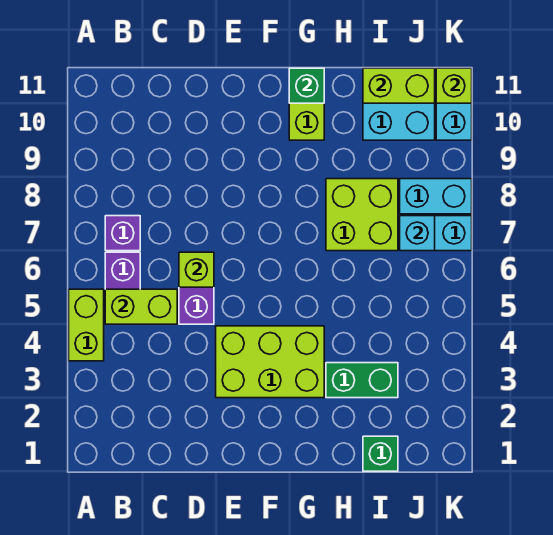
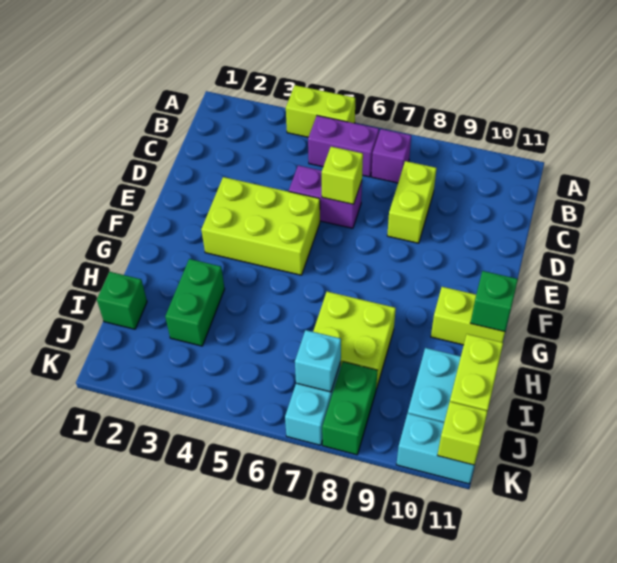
lime 1x2 brick [105,289,177,324] -> lime 1x2 brick moved to [387,161,437,243]
lime 2x3 brick [216,326,324,398] -> lime 2x3 brick turned to [201,177,320,275]
cyan 1x2 brick [400,179,472,214] -> green 1x2 brick [322,362,377,455]

